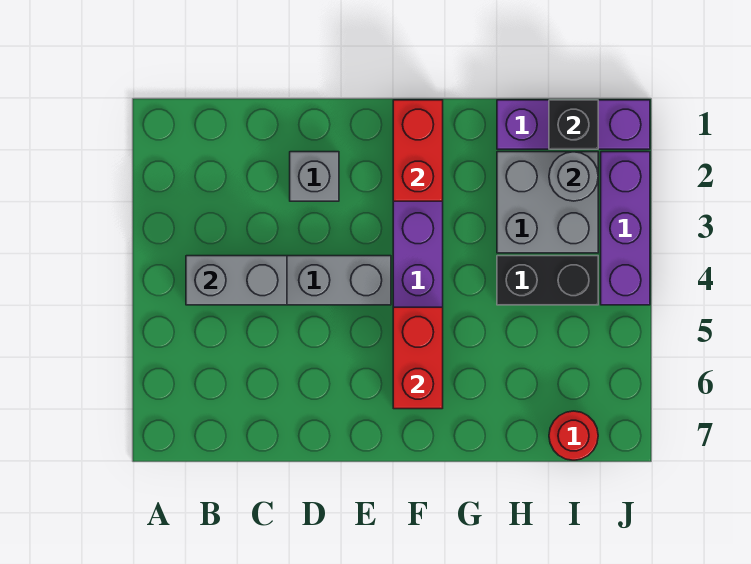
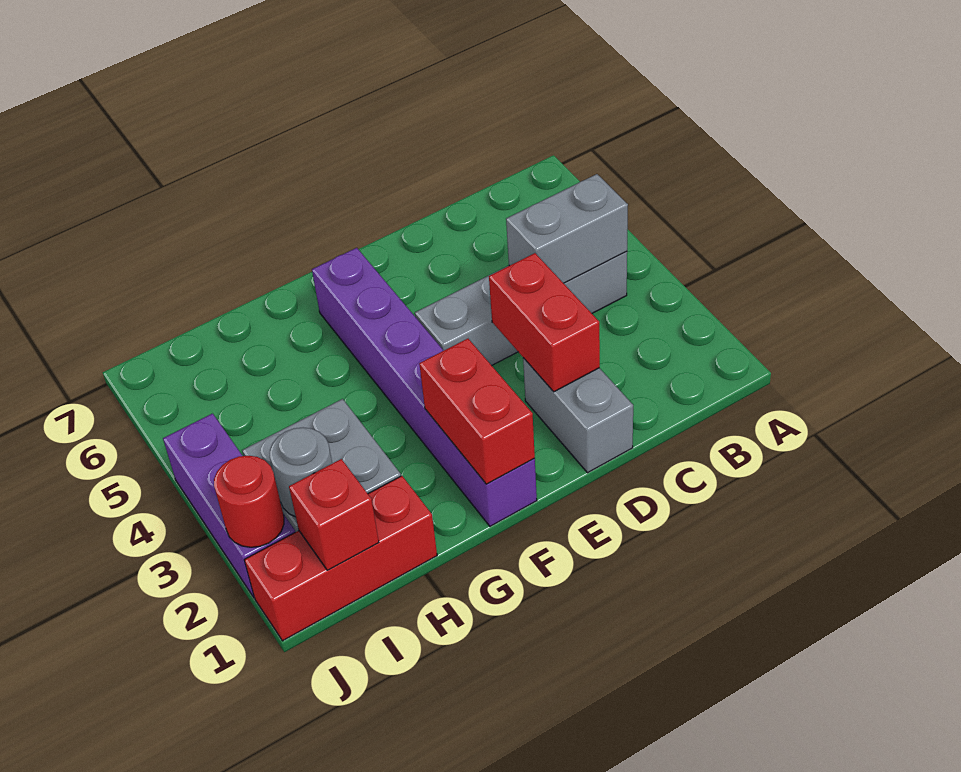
grey 1x1 brick [290,152,339,201] -> grey 1x2 brick [523,358,633,473]
red 1x2 brick [393,307,443,409] -> red 1x2 brick moved to [489,253,600,392]
purple 1x3 brick [497,100,650,149] -> red 1x3 brick [244,476,437,641]
black 1x2 brick [497,256,598,305] -> none
black 1x1 brick [549,100,598,149] -> red 1x1 brick [289,459,379,570]
red 1x1 round brick [549,411,598,460] -> red 1x1 round brick moved to [214,456,284,547]

